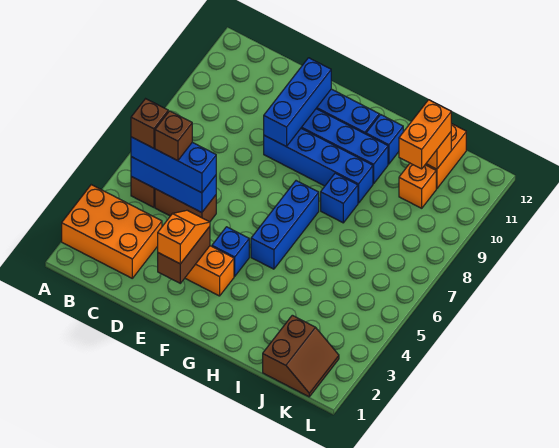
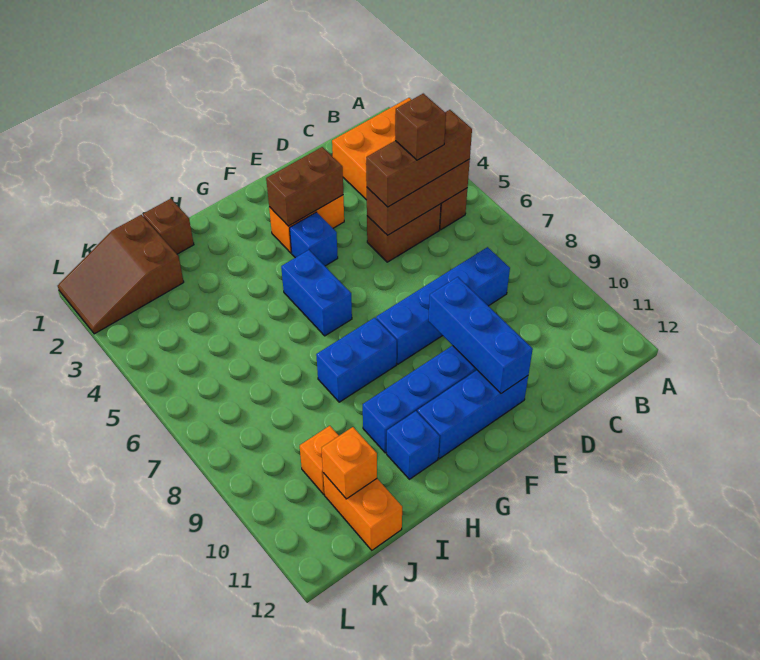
blue 1x3 brick [131,157,216,213] -> brown 1x3 brick [367,159,470,235]
blue 1x3 brick [131,137,216,193] -> brown 1x3 brick [366,110,472,207]
brown 1x1 brick [131,99,168,148] -> brown 1x1 brick moved to [143,199,194,254]
brown 1x2 brick [158,227,210,283] -> brown 1x2 brick turned to [266,147,343,226]
orange 1x2 slope [158,210,210,264] -> none
blue 1x4 brick [264,129,373,203] -> blue 1x4 brick moved to [376,247,510,364]
blue 1x3 brick [251,181,319,269] -> blue 1x2 brick [281,250,352,336]
blue 1x1 brick [321,173,358,223] -> blue 1x2 brick [316,318,397,402]
brown 2x2 slope [263,315,339,397] -> brown 2x3 slope [58,215,184,334]
orange 1x2 brick [399,100,451,169] -> none

